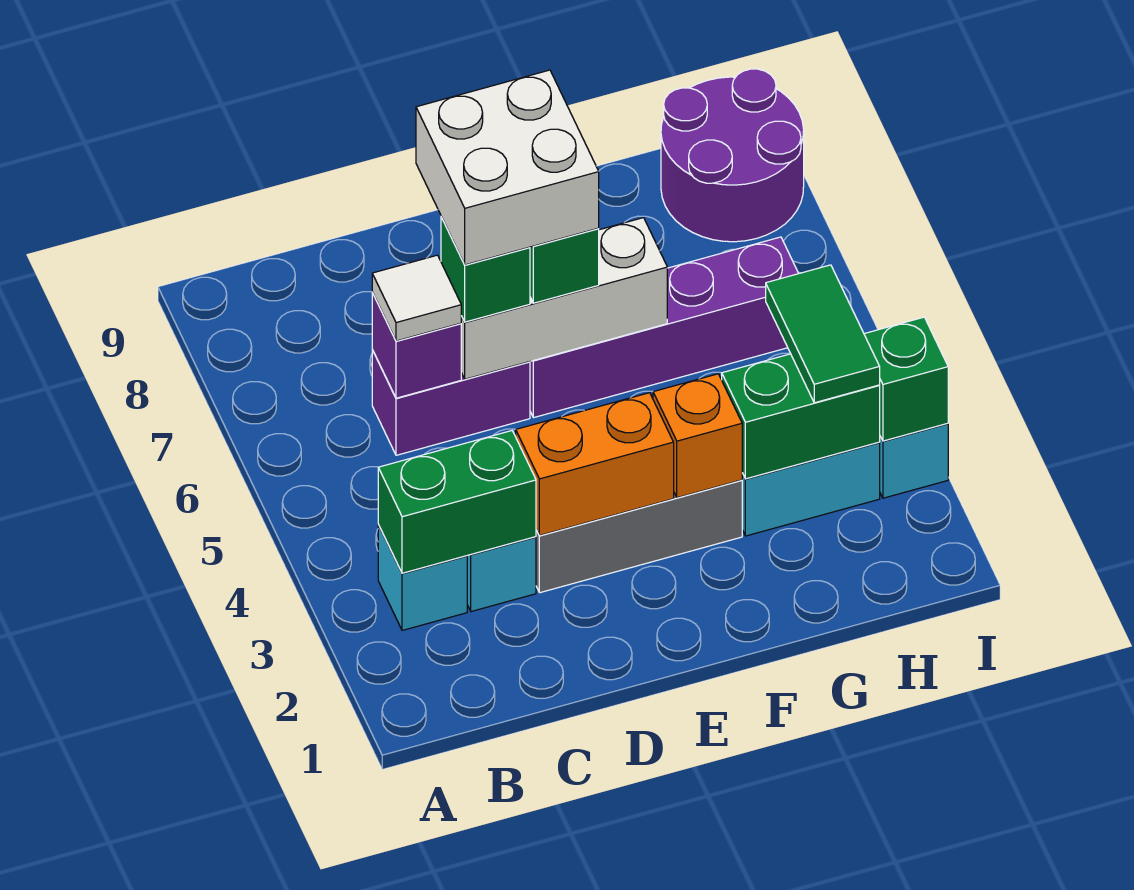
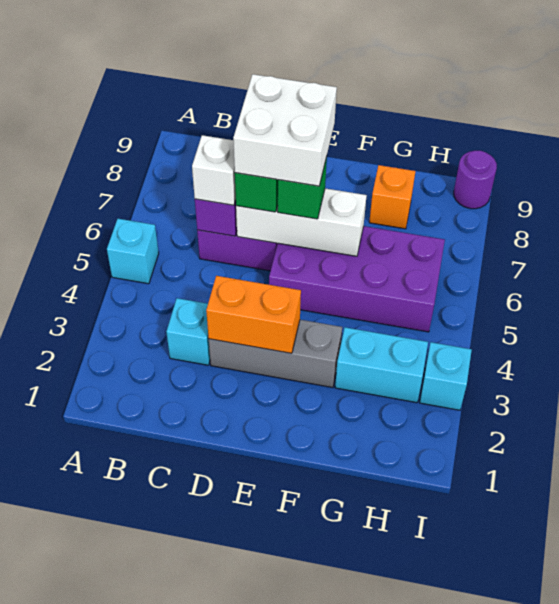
cyan 1x1 brick [378,525,467,630] -> cyan 1x1 brick moved to [107,219,159,284]
green 1x2 brick [378,431,536,573] -> none
white 1x1 tile [372,255,461,341] -> white 1x1 brick [192,135,236,205]
purple 1x4 brick [530,237,799,418] -> purple 2x4 brick [269,226,445,332]
orange 1x1 brick [653,374,742,498] -> orange 1x1 brick moved to [369,165,415,229]
green 1x2 brick [722,354,880,479] -> none
green 1x2 tile [766,265,880,403] -> none
purple 2x2 round brick [661,69,804,242] -> purple 1x1 round brick [454,151,497,209]
green 1x1 brick [864,317,948,441] -> none

